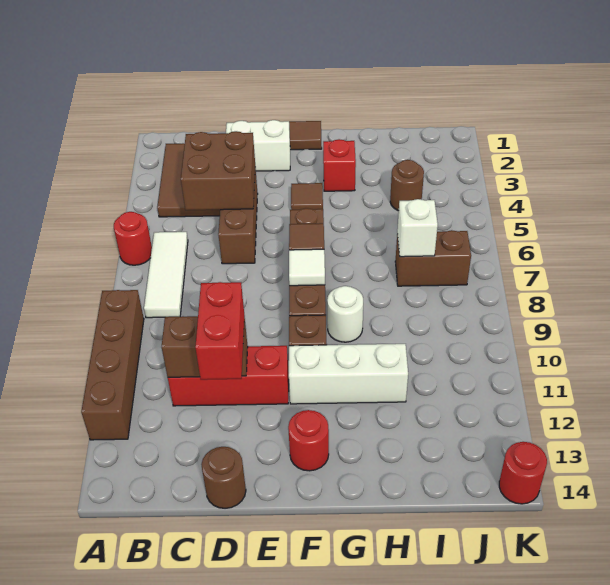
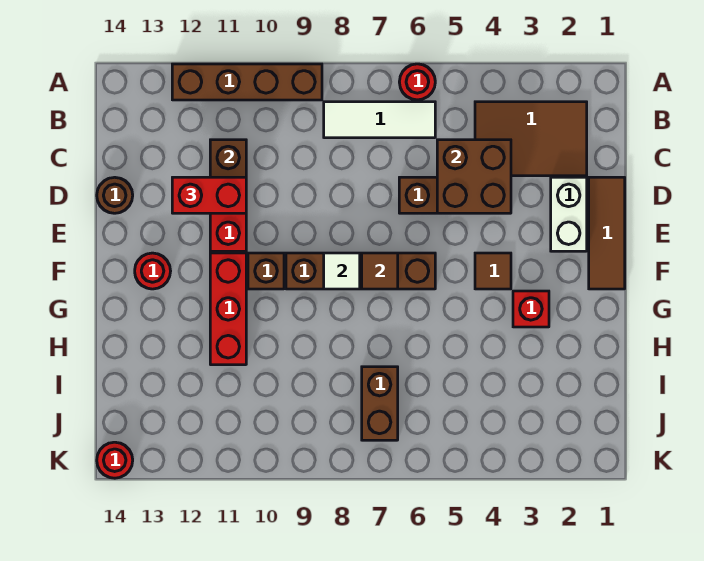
white 1x3 brick [289,344,408,404] -> red 1x3 brick [210,253,246,365]
white 1x1 round brick [327,286,363,342] -> none
brown 1x1 round brick [390,160,424,211] -> none
white 1x1 brick [397,199,438,257] -> none

